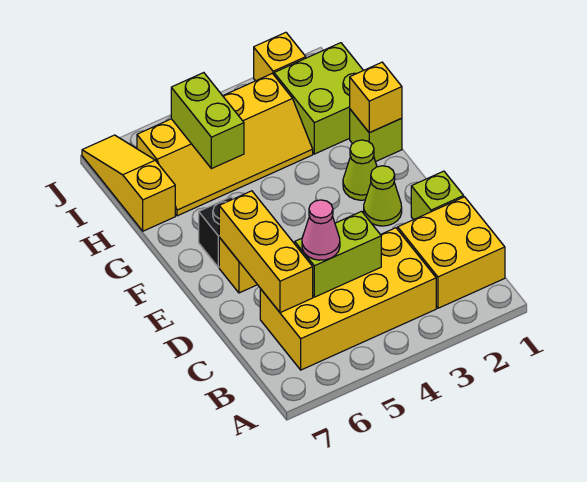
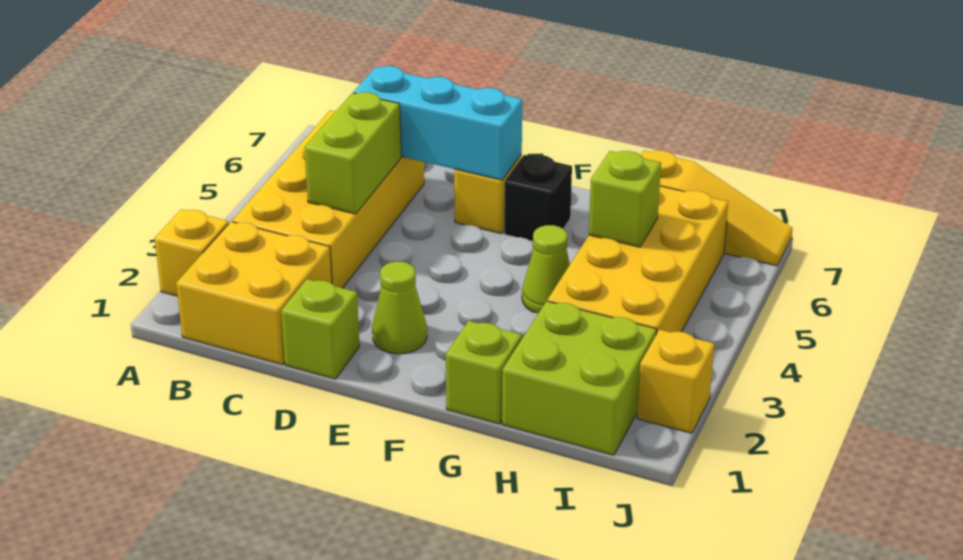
pink 1x1 cone [302,200,340,260] -> none
yellow 1x3 brick [219,191,313,313] -> cyan 1x3 brick [354,66,522,180]
lime 1x1 cone [343,140,377,200] -> lime 1x1 cone moved to [522,225,570,313]
yellow 1x1 brick [350,62,402,133] -> yellow 1x1 brick moved to [155,209,229,296]
yellow 2x4 slope [137,73,313,216] -> yellow 2x4 brick [547,186,728,334]
lime 1x2 brick [171,73,244,169] -> lime 1x1 brick [589,151,661,247]

